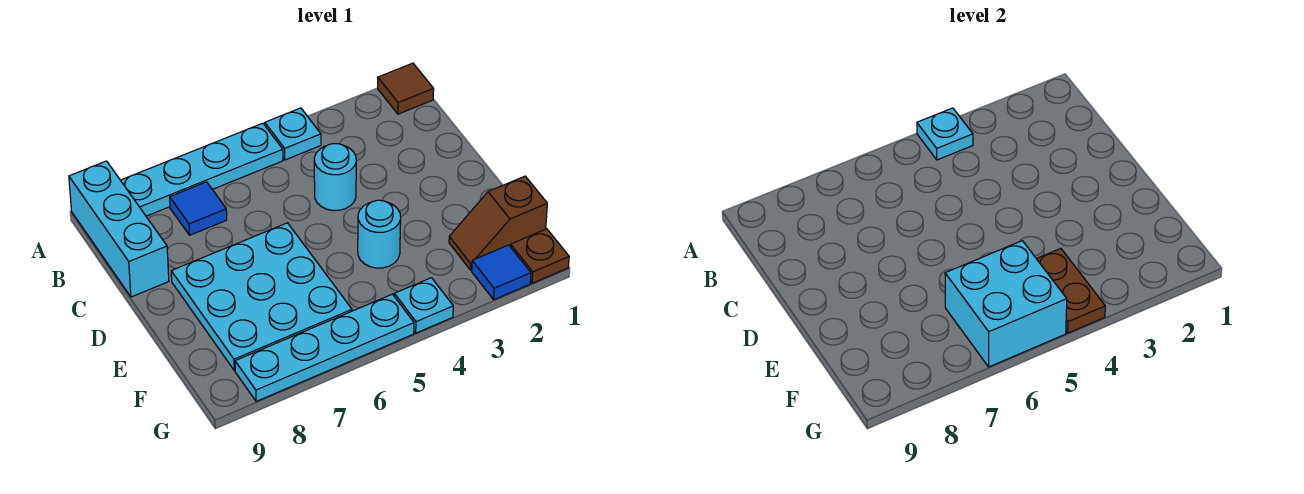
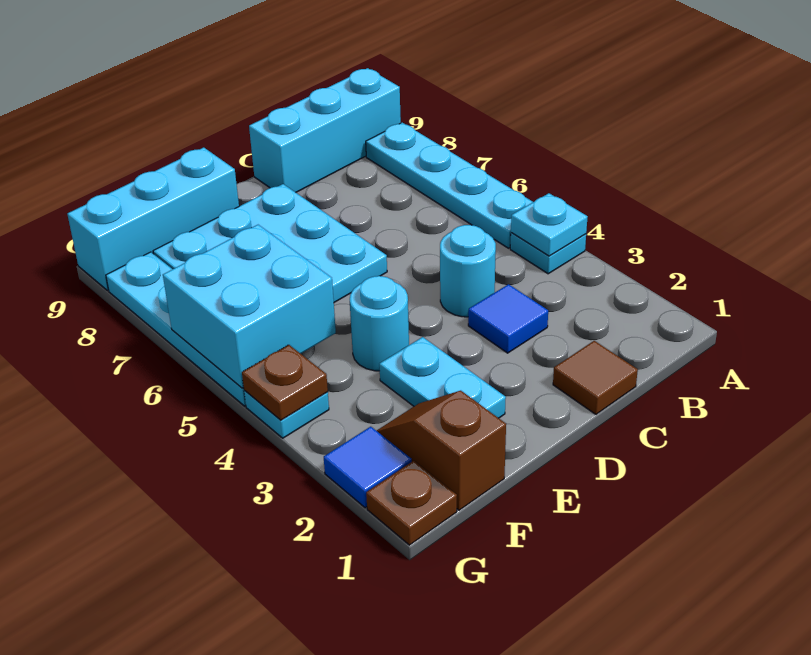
brown 1x1 tile [378,63,434,114] -> brown 1x1 tile moved to [553,341,638,414]
blue 1x1 tile [170,182,227,235] -> blue 1x1 tile moved to [468,284,548,353]
none -> cyan 1x2 plate [379,337,506,418]
none -> cyan 1x3 brick [67,147,239,291]
brown 1x2 plate [1037,249,1105,333] -> brown 1x1 plate [242,345,328,420]

